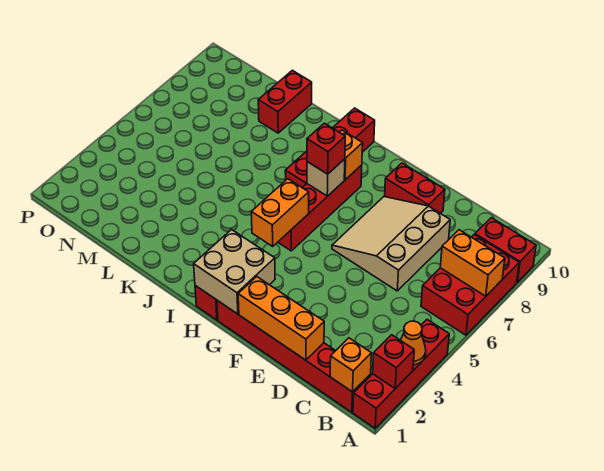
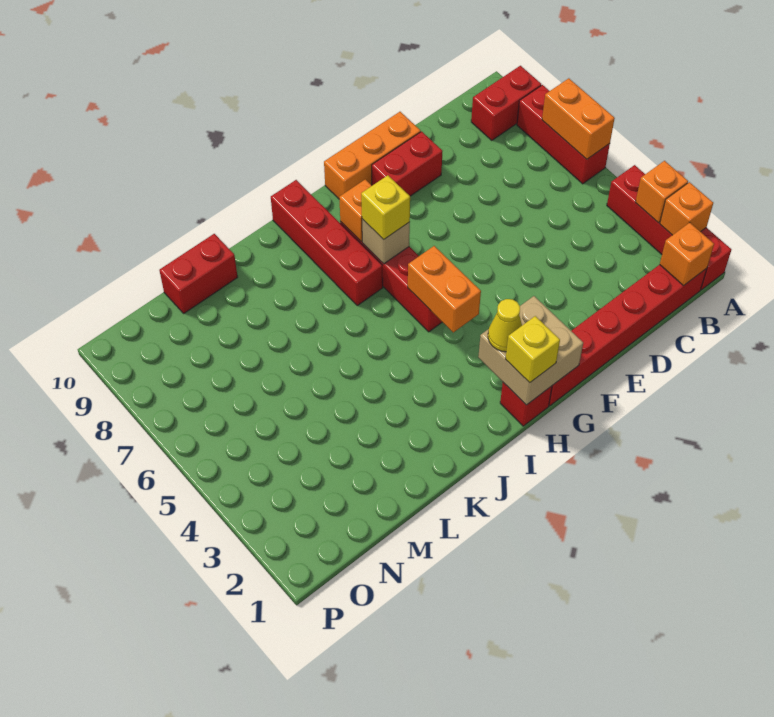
red 1x1 brick [373,335,414,388] -> orange 1x1 brick [660,182,713,235]
orange 1x1 cone [401,321,426,365] -> orange 1x1 brick [635,161,688,223]
red 2x3 brick [421,235,519,335] -> red 1x3 brick [517,85,610,184]
orange 1x2 brick [440,230,505,296] -> orange 1x2 brick turned to [542,78,615,159]
orange 1x3 brick [238,277,324,360] -> orange 1x3 brick moved to [324,112,421,199]
tan 3x3 slope [332,197,450,291] -> none
none -> yellow 1x1 brick [506,316,560,383]
none -> yellow 1x1 cone [488,299,522,352]
red 1x1 brick [307,123,345,174] -> yellow 1x1 brick [361,175,410,240]
red 1x2 brick [258,70,312,133] -> red 1x2 brick turned to [159,234,238,313]

